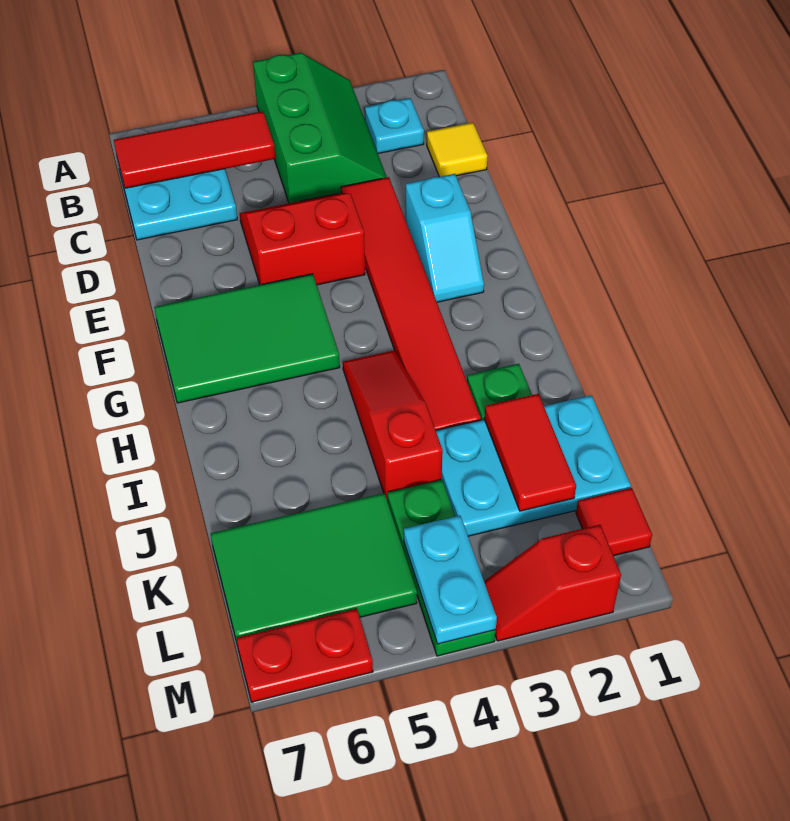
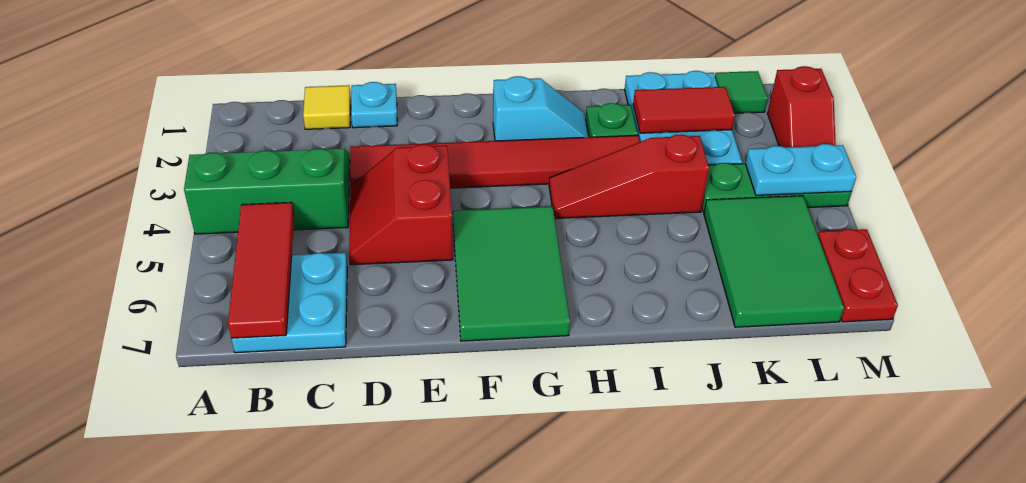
cyan 1x1 plate [365,98,424,153] -> cyan 1x1 plate moved to [351,82,397,128]
cyan 1x2 slope [405,174,484,302] -> cyan 1x2 slope moved to [493,76,589,141]
red 1x1 tile [576,488,652,556] -> green 1x1 tile [715,71,768,113]

